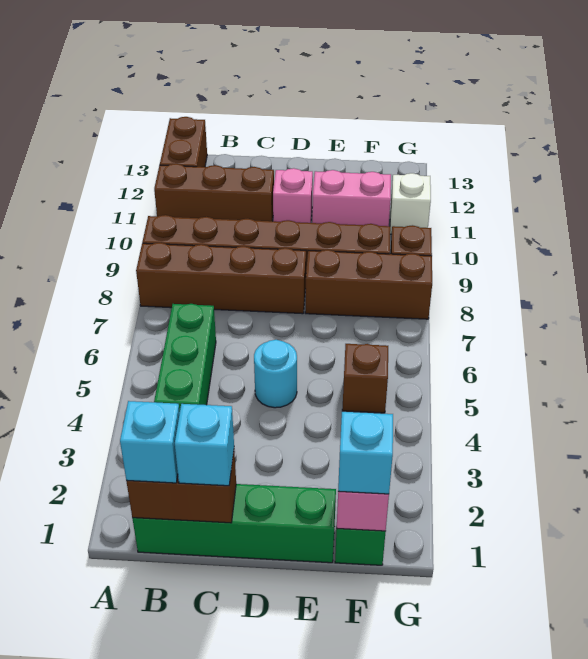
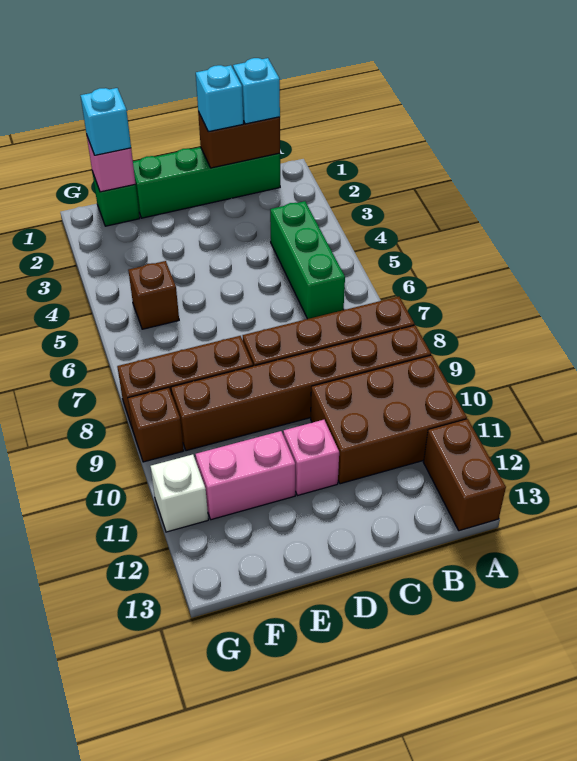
brown 1x3 brick [154,164,274,221] -> brown 2x3 brick [311,355,467,484]
cyan 1x1 round brick [254,340,297,408] -> none

